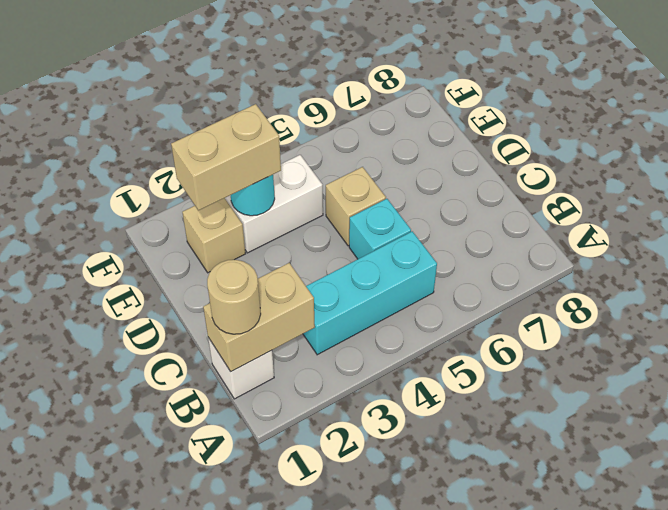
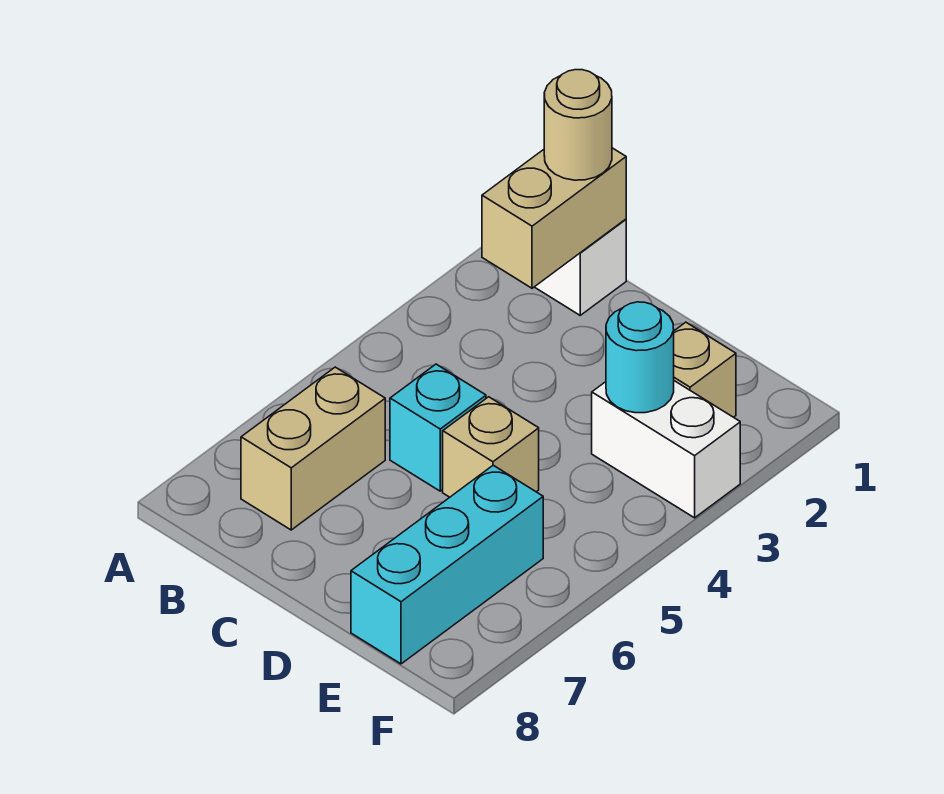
cyan 1x3 brick [303,231,437,355] -> cyan 1x3 brick moved to [351,465,543,664]
tan 1x2 brick [171,104,281,210] -> tan 1x2 brick moved to [241,367,385,530]
white 1x2 brick [225,155,323,253] -> white 1x2 brick turned to [592,381,740,518]

